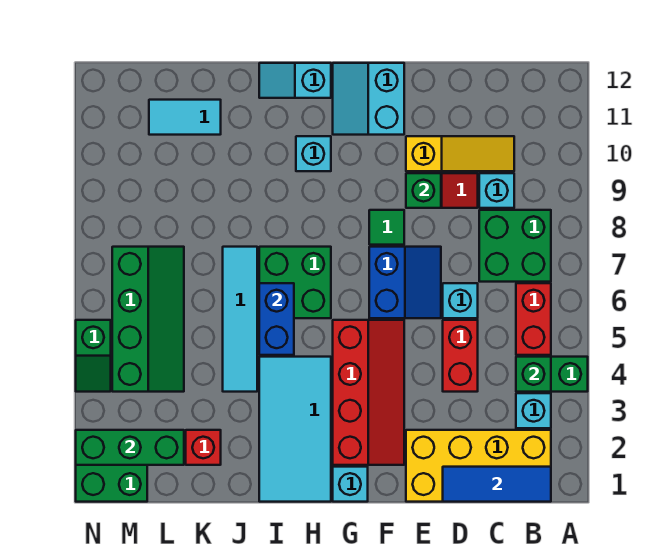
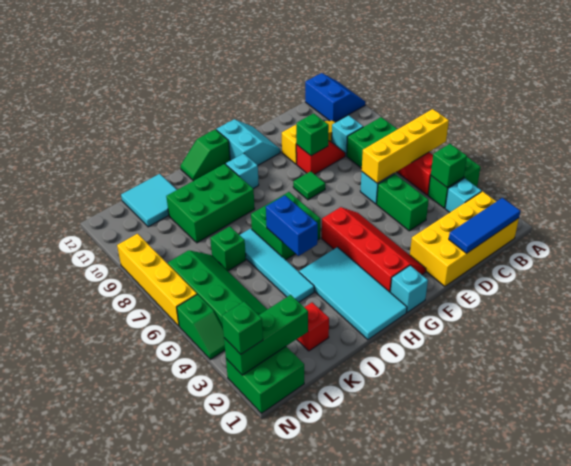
none -> yellow 1x4 brick [362,109,449,183]
red 1x2 brick [443,320,478,392] -> green 1x2 brick [377,174,429,231]
blue 2x2 slope [369,247,441,318] -> blue 2x2 slope moved to [305,73,365,122]
cyan 2x2 slope [333,63,404,135] -> cyan 2x2 slope turned to [216,119,280,165]
cyan 1x2 slope [259,63,331,98] -> green 1x2 slope [180,129,230,181]
none -> green 2x3 brick [166,164,255,243]
none -> green 1x1 brick [210,226,246,271]
cyan 1x2 tile [149,100,221,135] -> cyan 2x2 tile [121,174,177,227]
none -> green 1x1 brick [222,301,263,354]
none -> yellow 1x4 brick [117,234,197,326]

